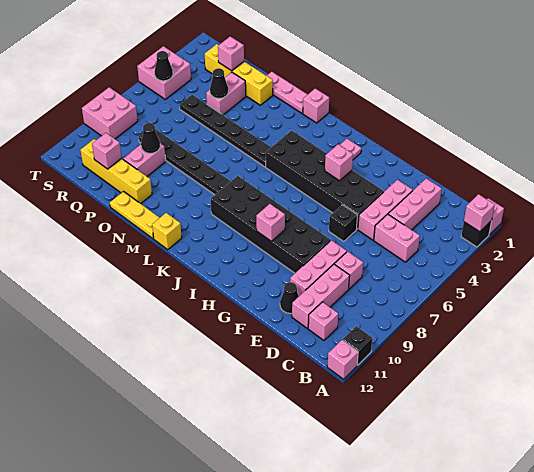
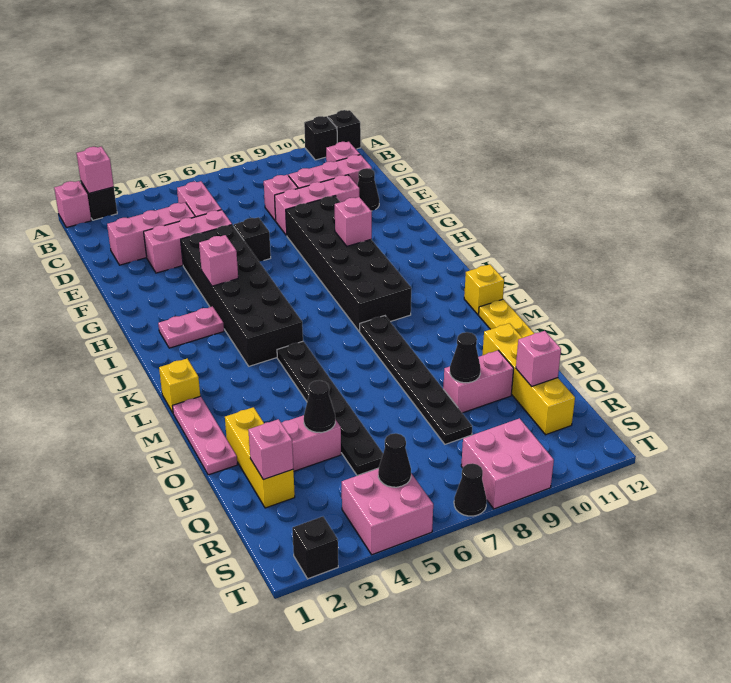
pink 1x1 brick [327,340,358,379] -> black 1x1 brick [328,110,361,149]
pink 1x1 brick [303,88,329,123] -> yellow 1x1 brick [159,359,200,413]
yellow 1x4 brick [205,44,273,105] -> yellow 1x3 brick [225,407,295,508]
none -> black 1x1 brick [292,517,338,579]
none -> black 1x1 cone [454,463,487,516]

